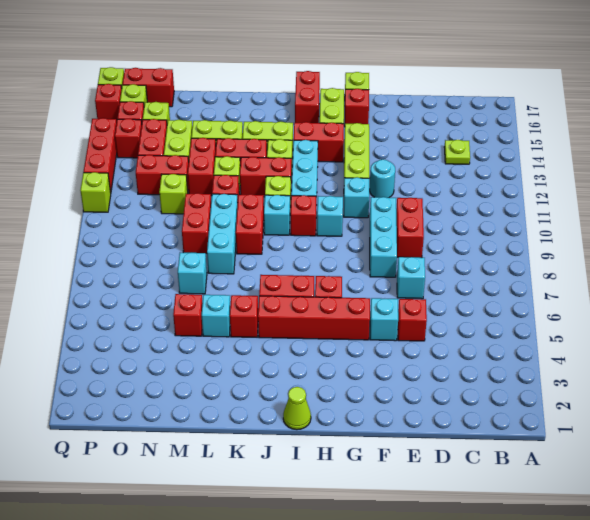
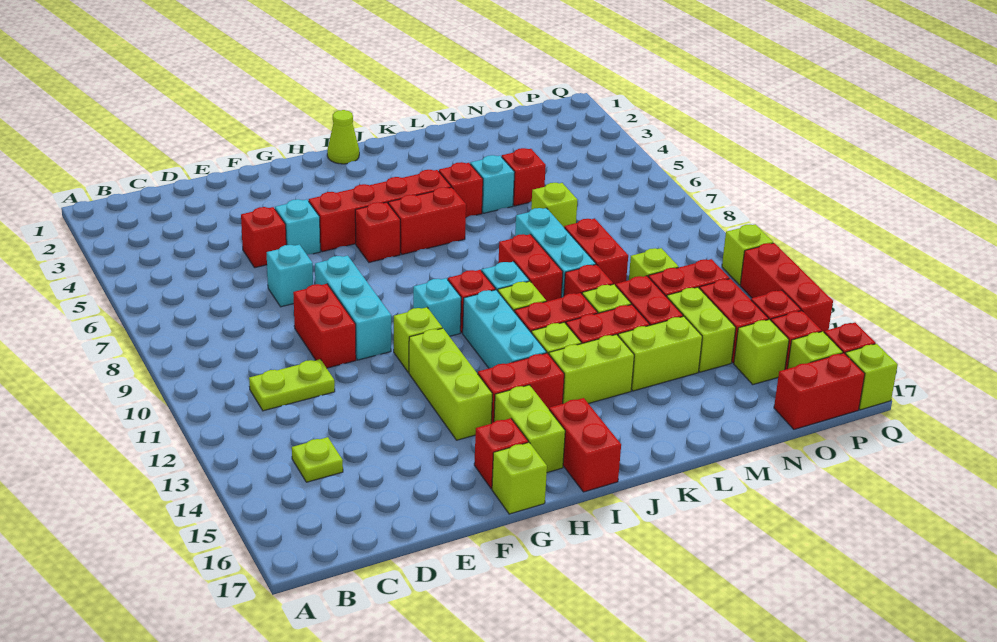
none -> lime 1x2 plate [249,359,335,411]
cyan 1x1 round brick [370,159,395,198] -> none
cyan 1x1 brick [344,177,369,218] -> lime 1x1 brick [394,307,442,372]
cyan 1x1 brick [178,253,207,294] -> lime 1x1 brick [531,183,577,227]

